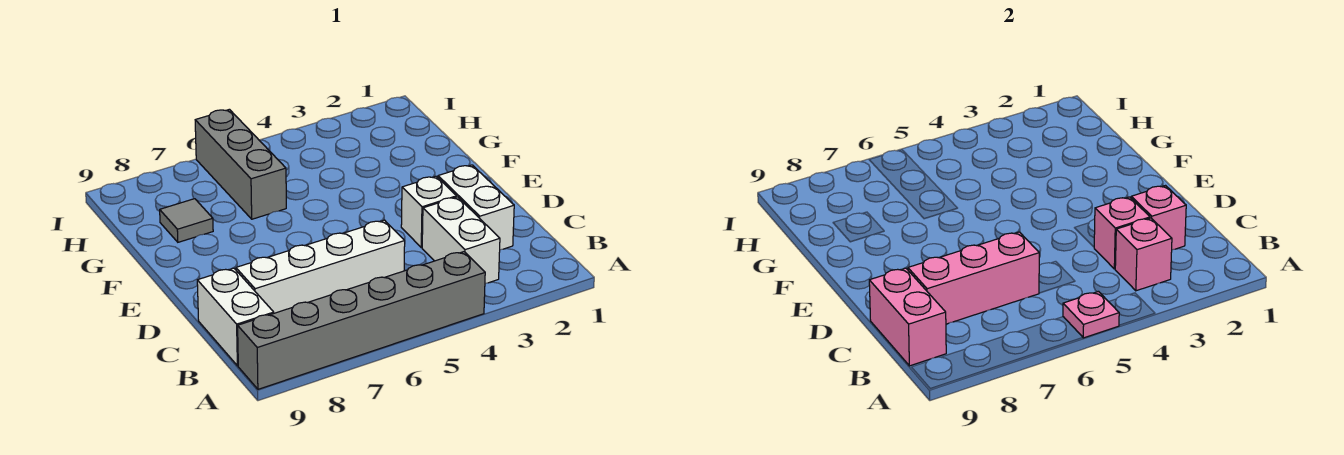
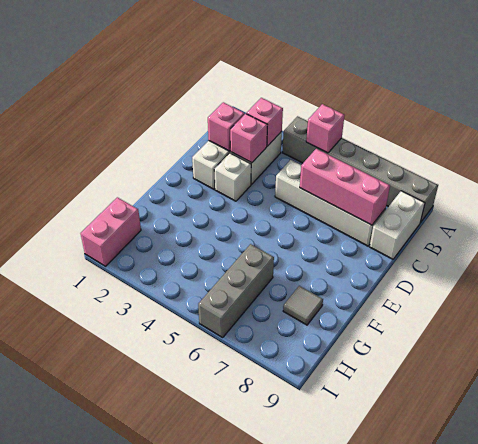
pink 1x1 plate [1063,292,1119,338] -> pink 1x1 brick [306,104,345,153]
pink 1x2 brick [869,268,946,366] -> pink 1x2 brick moved to [80,197,141,266]

